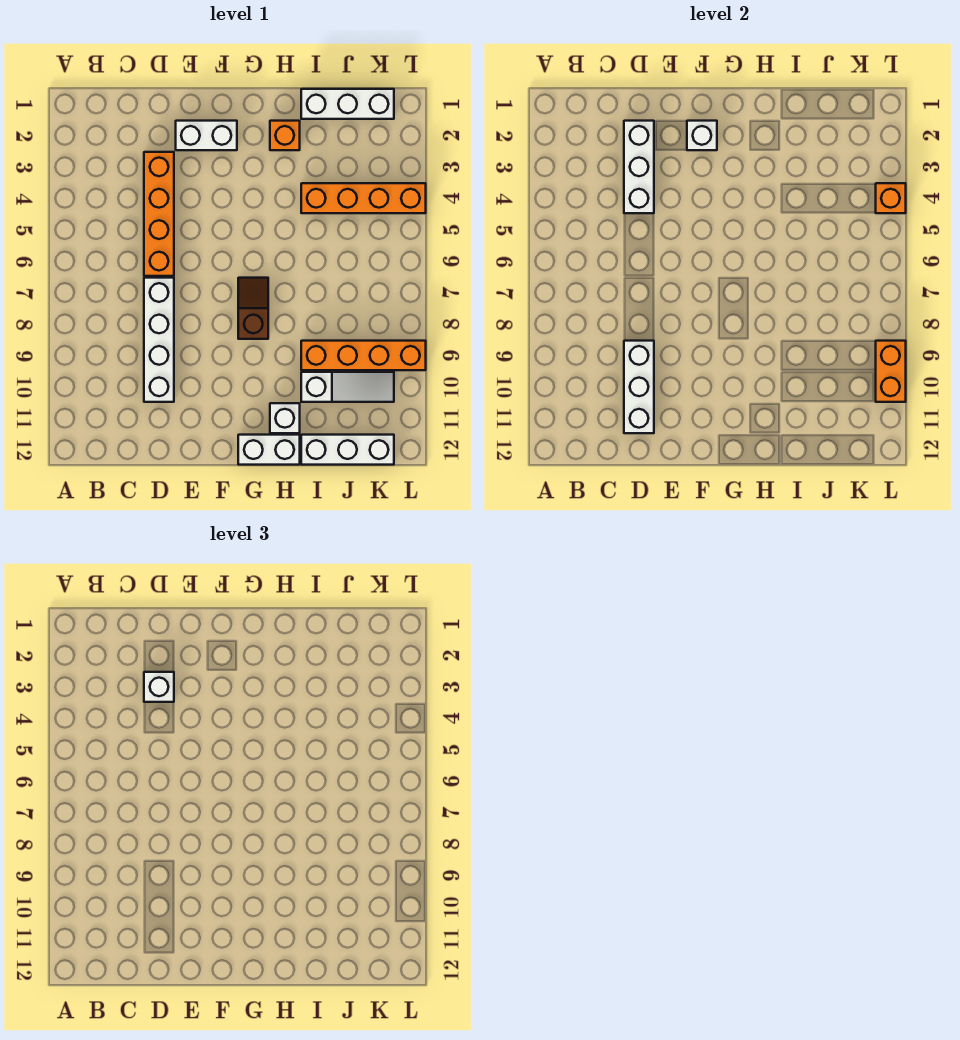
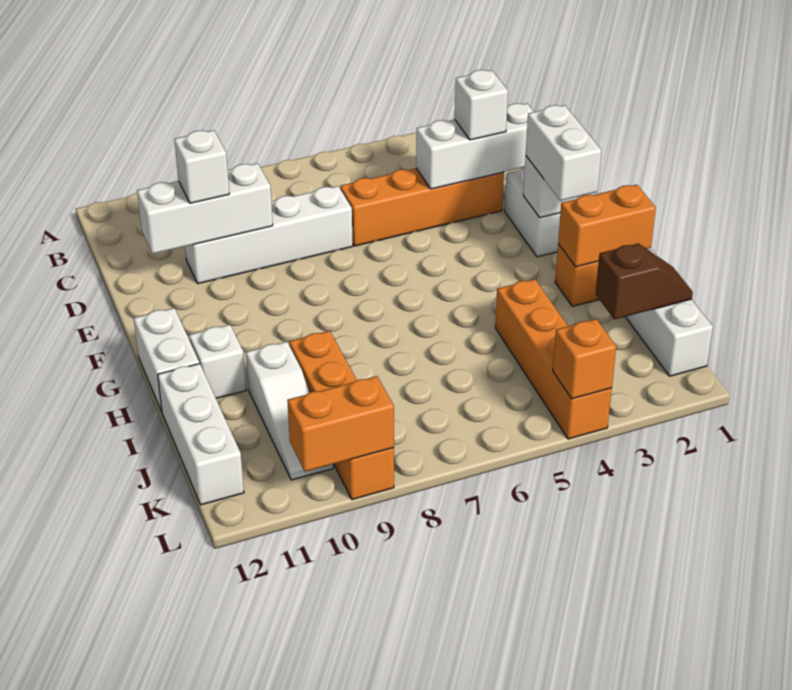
none -> white 1x1 brick [174,130,229,203]
none -> white 1x2 brick [526,105,601,201]
brown 1x2 slope [238,278,268,339] -> brown 1x2 slope moved to [596,243,693,319]
none -> orange 1x2 brick [558,185,656,267]

